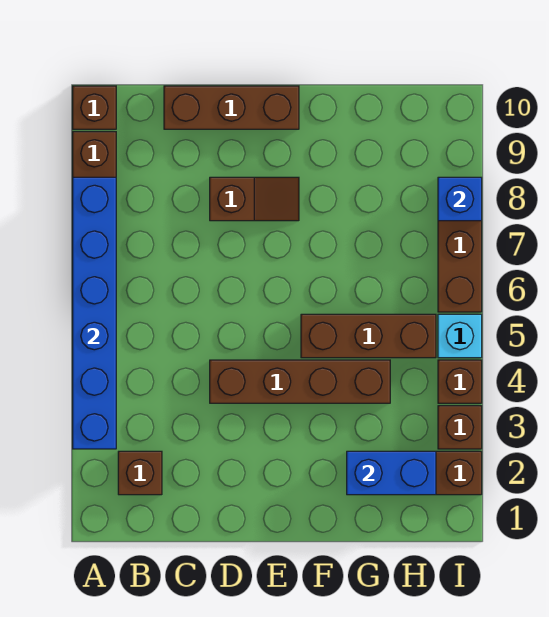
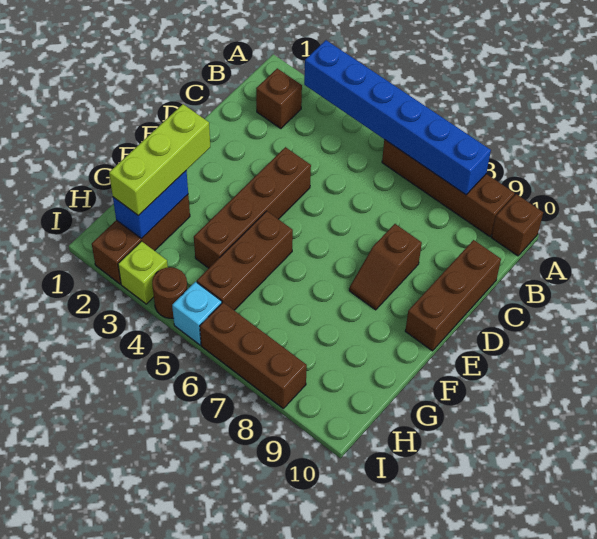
none -> lime 1x3 brick [109,104,210,216]
brown 1x1 brick [438,406,482,449] -> lime 1x1 brick [118,241,168,304]
brown 1x1 brick [438,360,482,403] -> brown 1x1 round brick [152,267,187,318]
blue 1x1 brick [438,177,482,221] -> none

